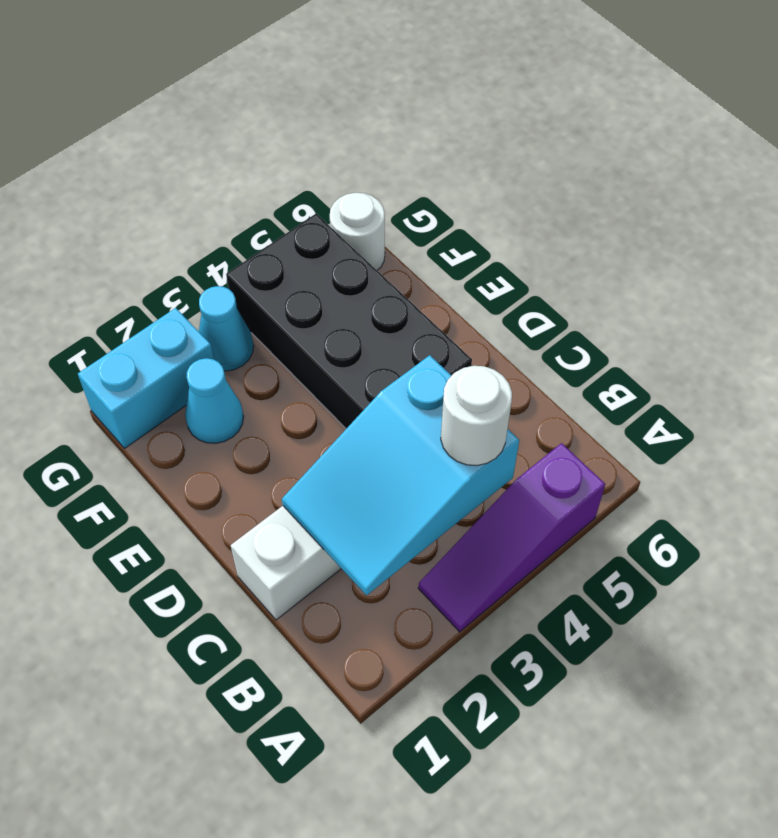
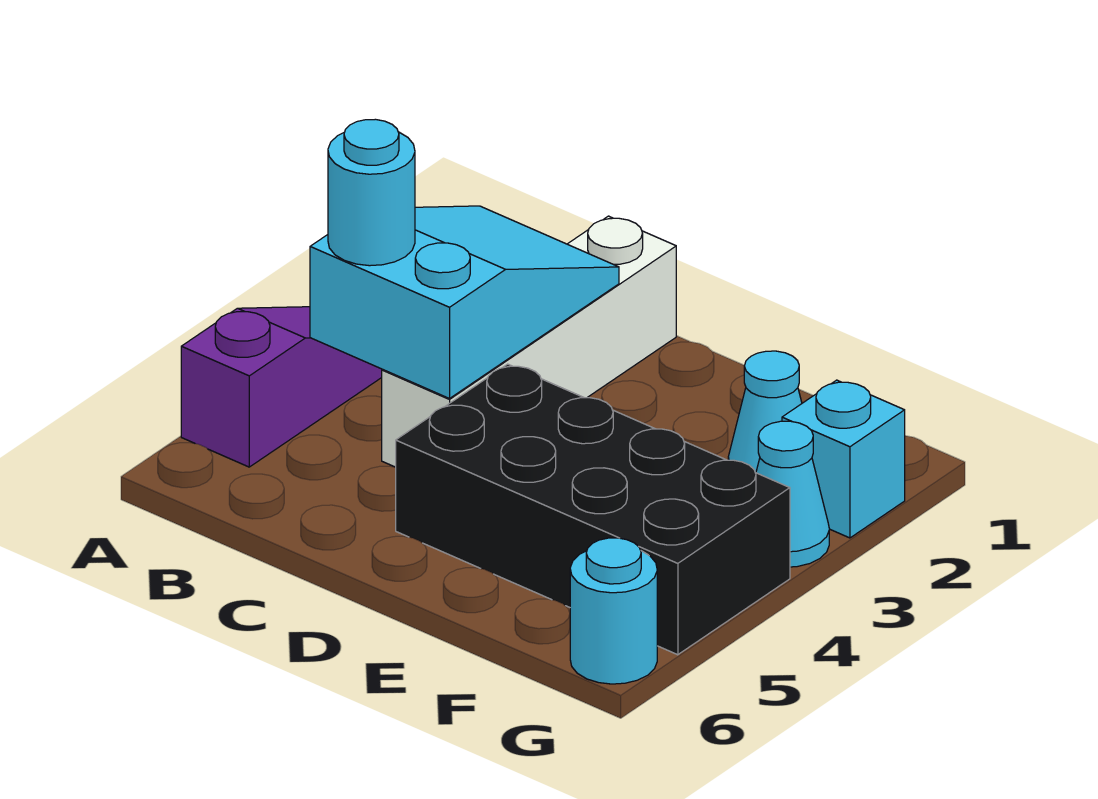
white 1x1 round brick [441,366,512,466] -> cyan 1x1 round brick [328,119,415,266]
cyan 1x2 brick [78,308,214,448] -> cyan 1x1 brick [782,380,905,538]
white 1x1 round brick [330,193,385,270] -> cyan 1x1 round brick [570,538,657,684]

